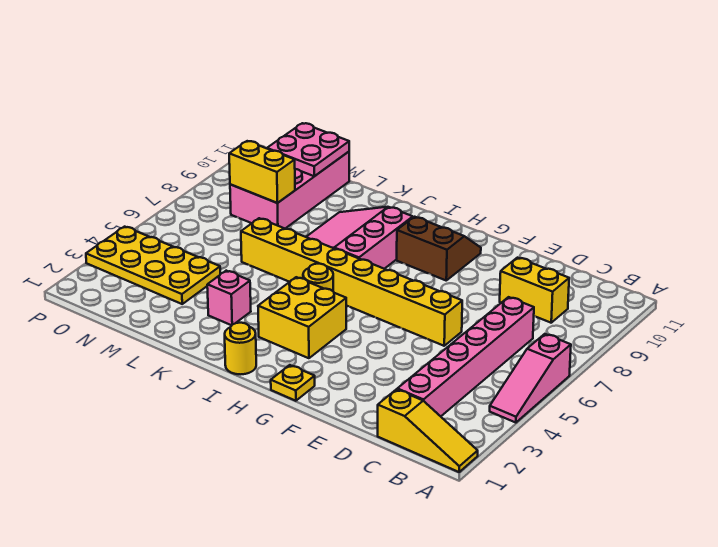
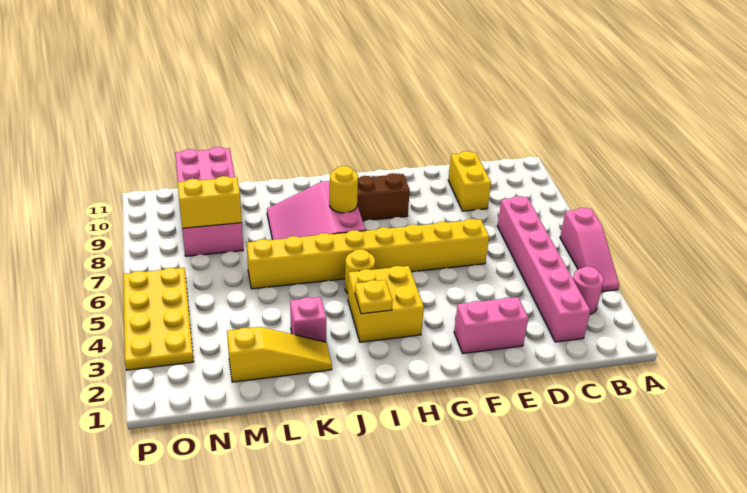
yellow 1x3 slope [378,389,478,472] -> yellow 1x3 slope moved to [227,327,332,382]
none -> pink 1x1 round brick [573,266,604,314]
yellow 1x2 brick [500,258,569,323] -> yellow 1x2 brick turned to [448,151,491,211]
none -> pink 1x2 brick [454,297,528,353]
yellow 1x1 plate [271,365,315,401] -> yellow 1x1 plate moved to [355,280,392,314]
yellow 1x1 round brick [225,323,256,374] -> yellow 1x1 round brick moved to [330,166,358,213]
yellow 2x4 plate [86,227,220,304] -> yellow 2x4 plate turned to [123,268,194,370]

